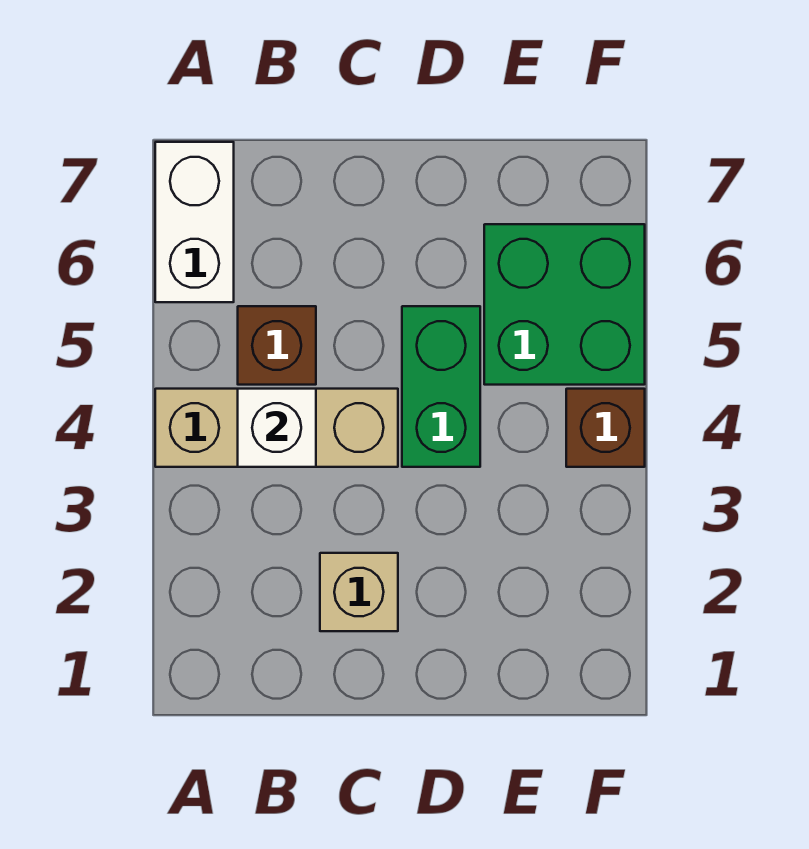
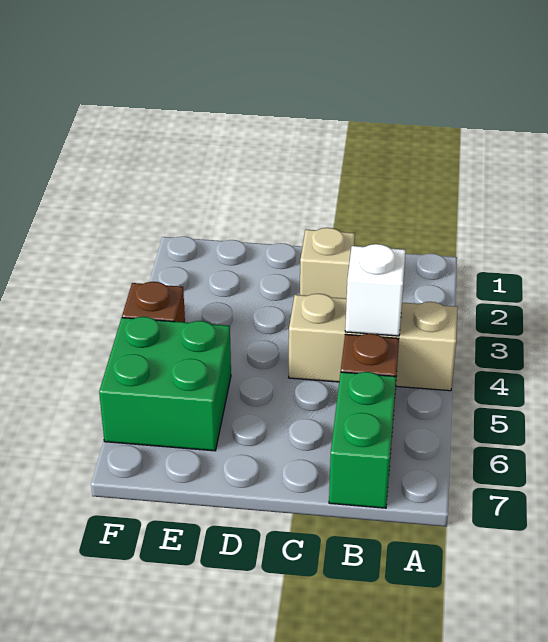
white 1x2 brick [155,142,234,302] -> none
green 1x2 brick [402,306,480,467] -> green 1x2 brick moved to [329,372,396,508]

